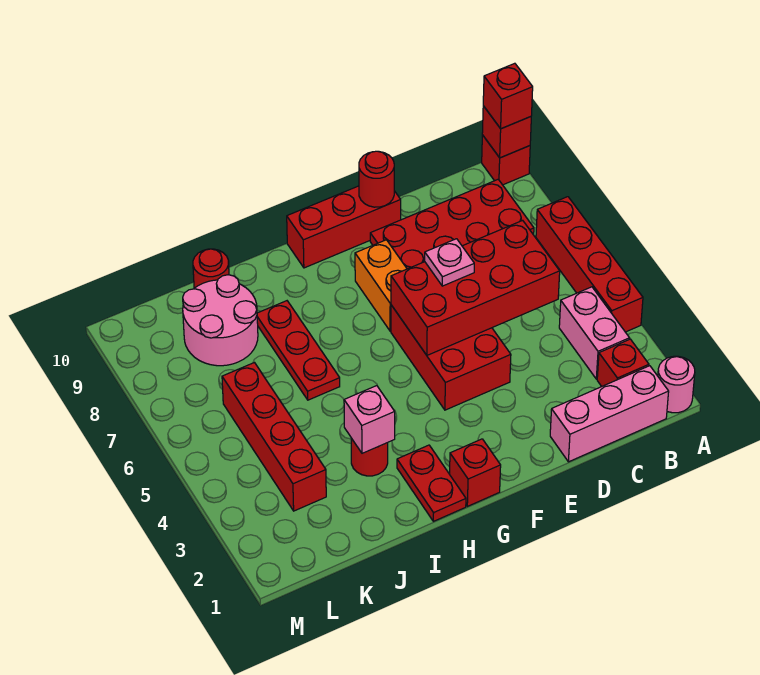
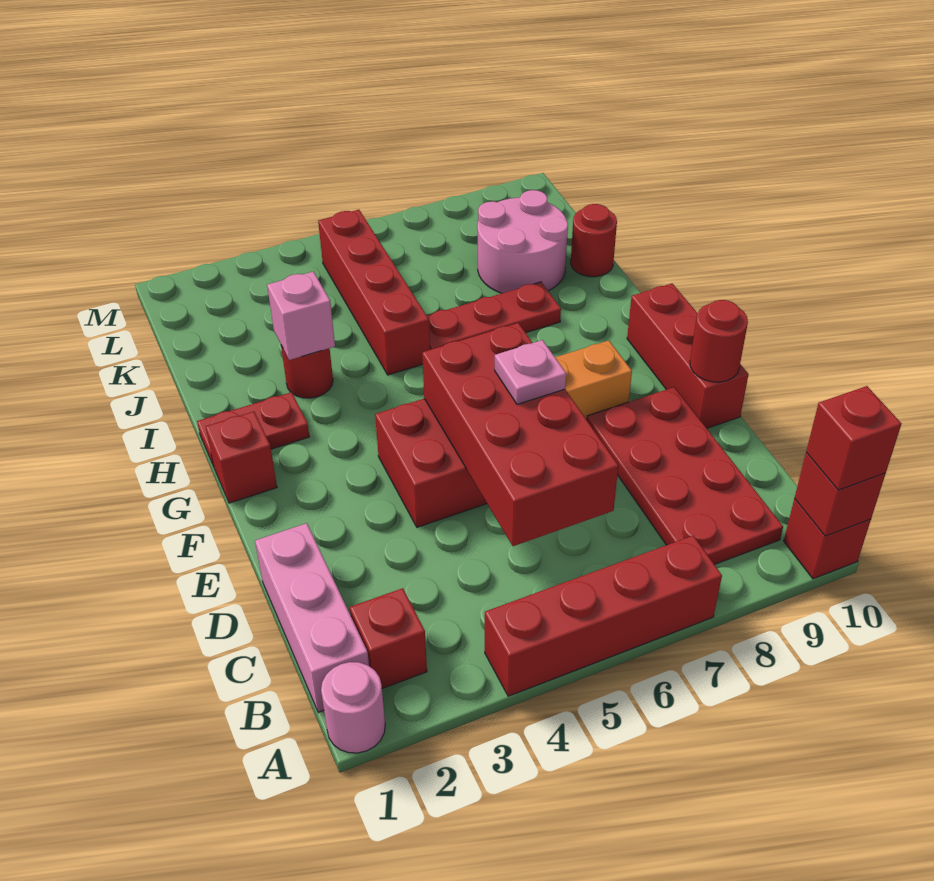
pink 1x2 brick [559,287,629,379] -> none
red 1x4 brick [222,363,326,511] -> red 1x4 brick turned to [318,210,430,375]

